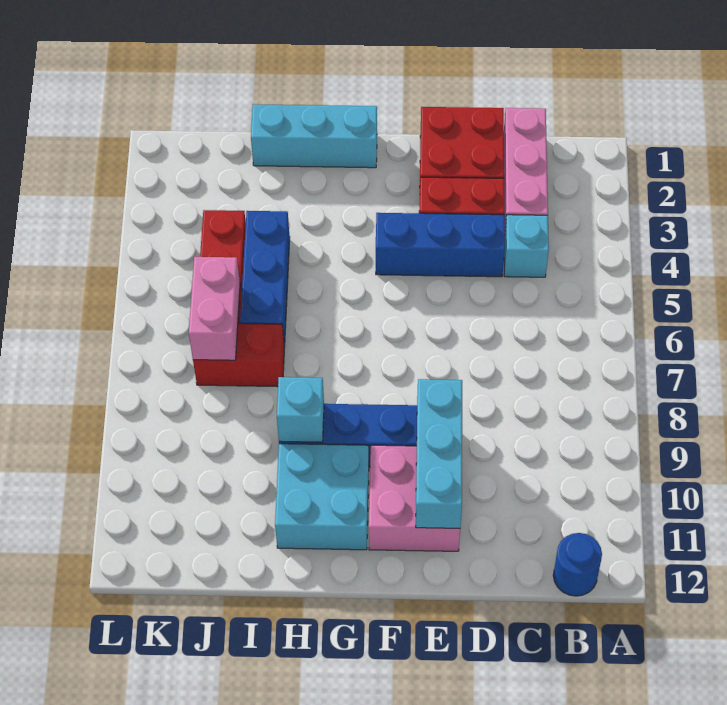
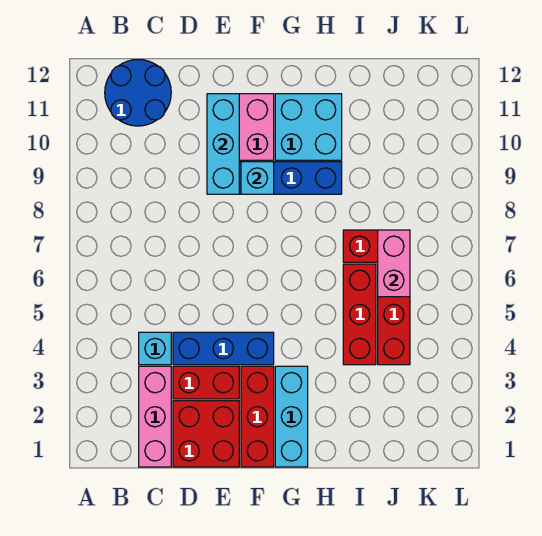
blue 1x1 round brick [553,533,602,596] -> blue 2x2 round brick [105,60,171,126]
none -> red 1x3 brick [241,366,274,467]
cyan 1x3 brick [251,104,377,168] -> cyan 1x3 brick turned to [275,366,308,467]
cyan 1x1 brick [277,377,324,442] -> cyan 1x1 brick moved to [241,162,274,194]
blue 1x3 brick [240,211,290,347] -> red 1x3 brick [343,264,376,365]

